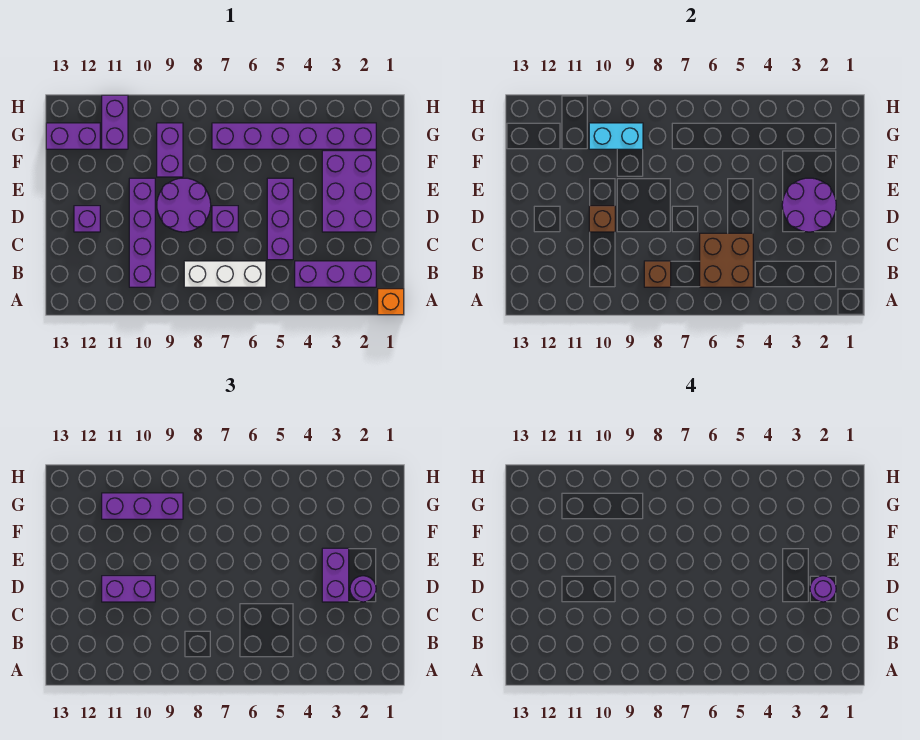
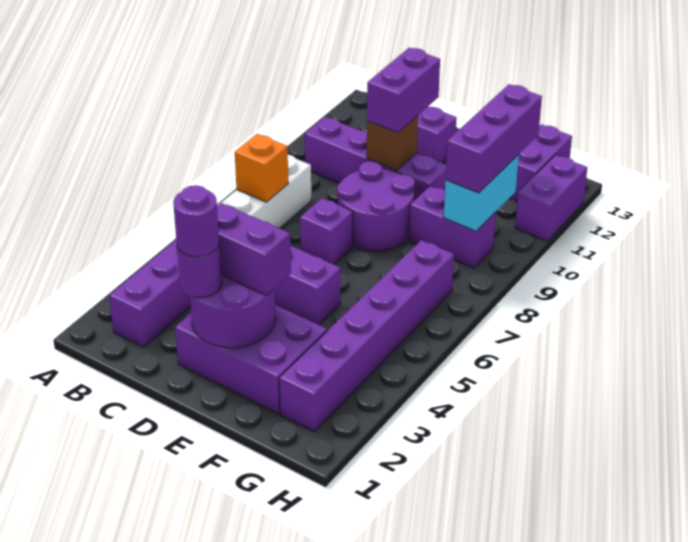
orange 1x1 brick [378,289,404,315] -> orange 1x1 brick moved to [235,134,288,202]
brown 2x2 brick [700,233,753,287] -> none
brown 1x1 brick [644,261,671,287] -> none
purple 1x2 brick [102,95,128,149] -> purple 1x2 brick turned to [515,155,587,241]

